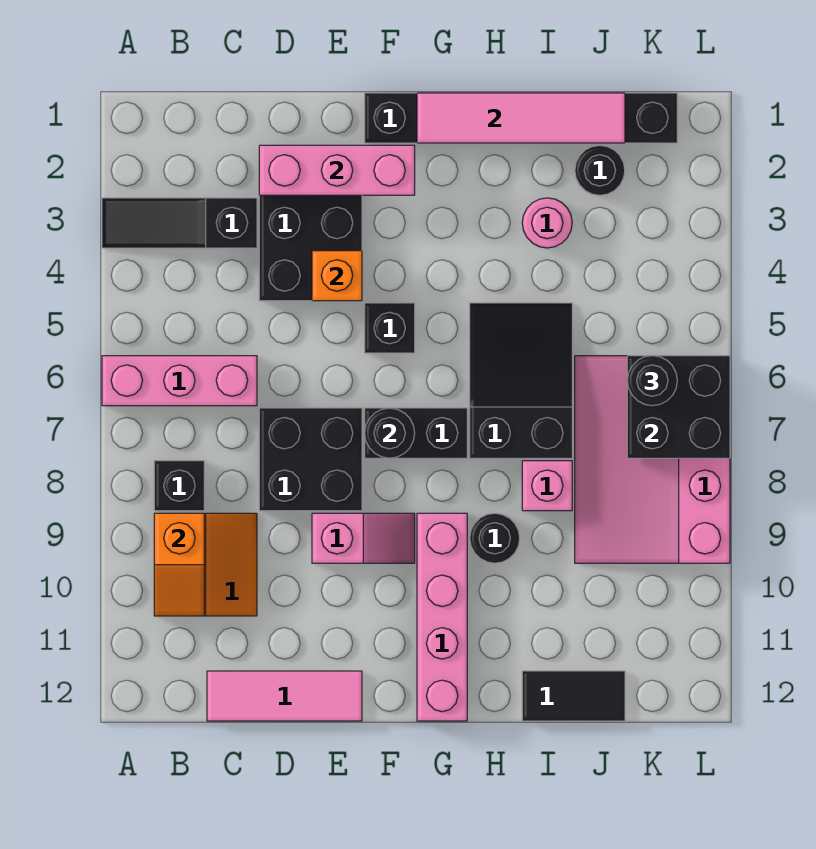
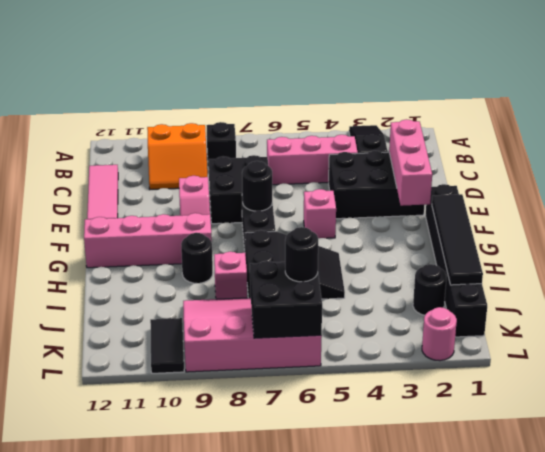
pink 1x3 brick [102,356,257,406] -> pink 1x3 brick turned to [267,135,358,185]
orange 1x2 slope [154,513,204,616] -> none
orange 1x1 brick [312,251,362,301] -> none
black 1x1 brick [365,303,415,353] -> pink 1x1 brick [304,189,336,238]
pink 1x4 tile [417,93,625,143] -> black 1x4 tile [432,194,483,285]
pink 1x1 round brick [522,198,572,248] -> pink 1x1 round brick moved to [422,307,457,361]
black 1x2 tile [522,671,625,721] -> black 1x2 tile moved to [150,318,184,373]

